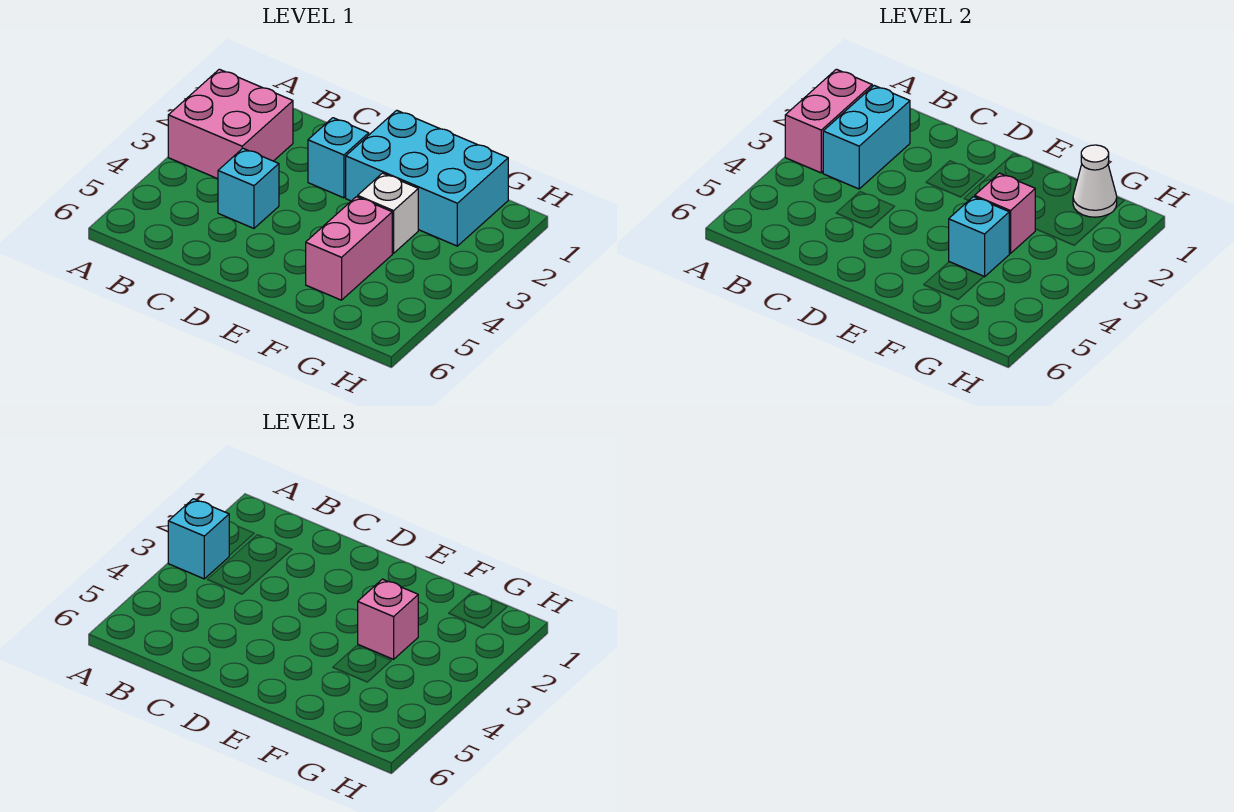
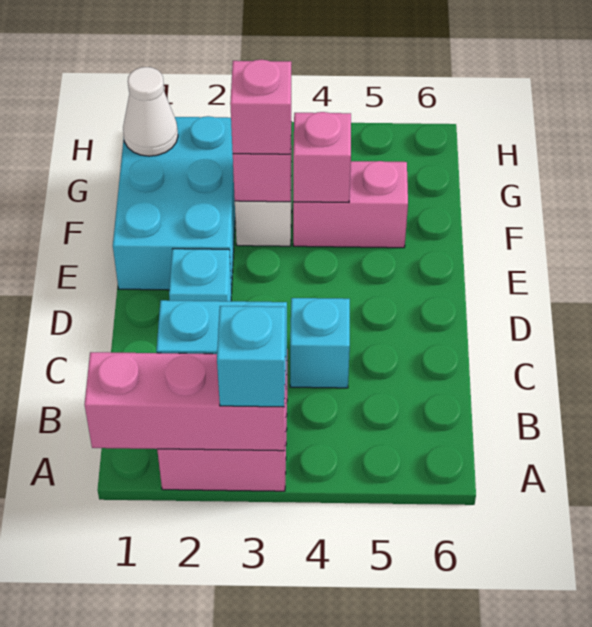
pink 1x2 brick [785,69,872,173] -> pink 1x3 brick [85,352,286,451]
cyan 1x1 brick [949,197,1009,277] -> pink 1x1 brick [293,112,351,202]

